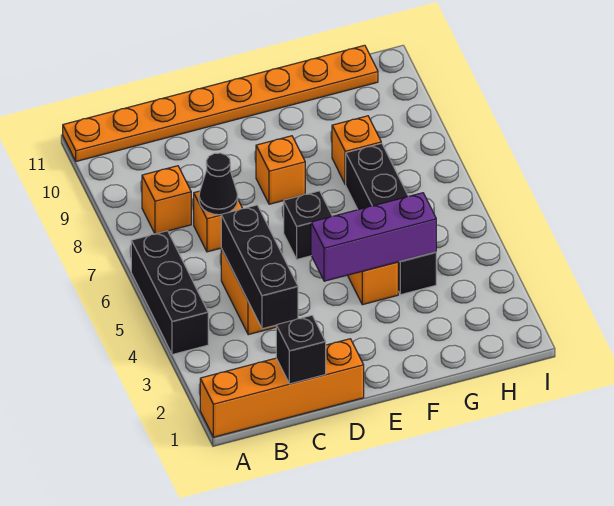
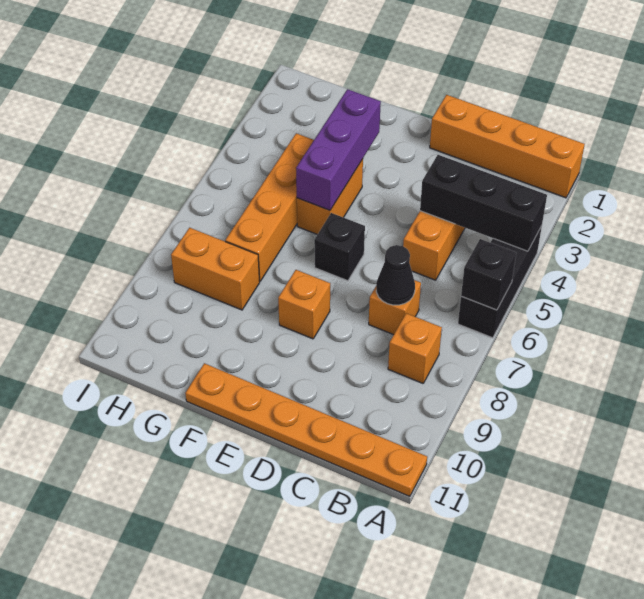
orange 1x8 plate [63,45,378,161] -> orange 1x6 plate [185,363,427,496]
black 1x1 brick [276,315,326,384] -> black 1x1 brick moved to [461,239,516,310]
black 1x3 brick [221,205,298,329] -> black 1x3 brick turned to [420,155,547,251]
purple 1x3 brick [311,193,436,281] -> purple 1x3 brick turned to [296,89,381,210]
black 1x4 brick [346,143,436,295] -> orange 1x4 brick [225,133,314,281]
orange 1x1 brick [332,116,381,184] -> orange 1x2 brick [171,228,260,310]

